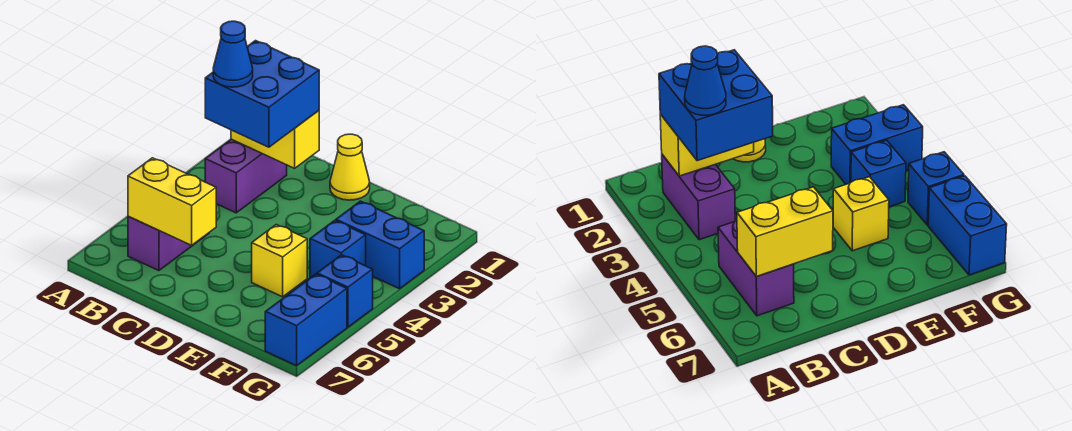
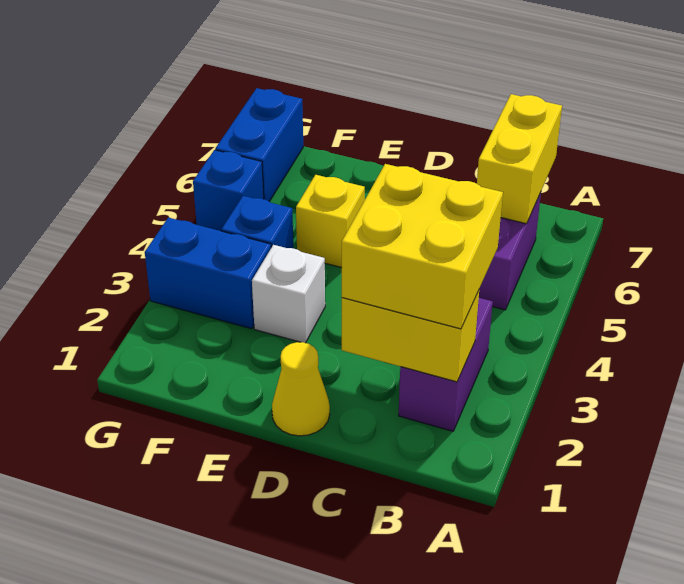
blue 2x2 brick [205,41,319,147] -> yellow 2x2 brick [342,164,503,329]
blue 1x1 cone [213,21,253,87] -> none
yellow 1x2 brick [128,158,216,245] -> yellow 1x2 brick turned to [477,94,562,224]
none -> white 1x1 brick [252,245,325,343]

